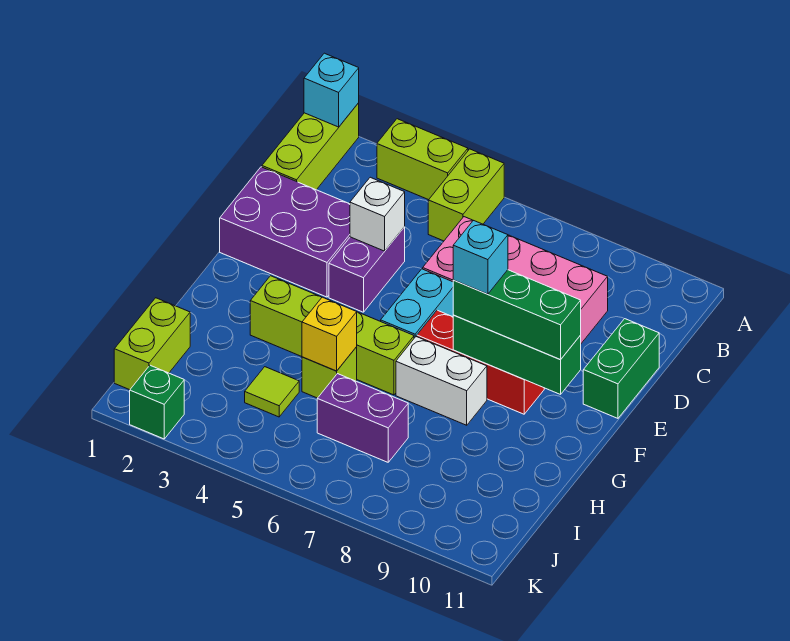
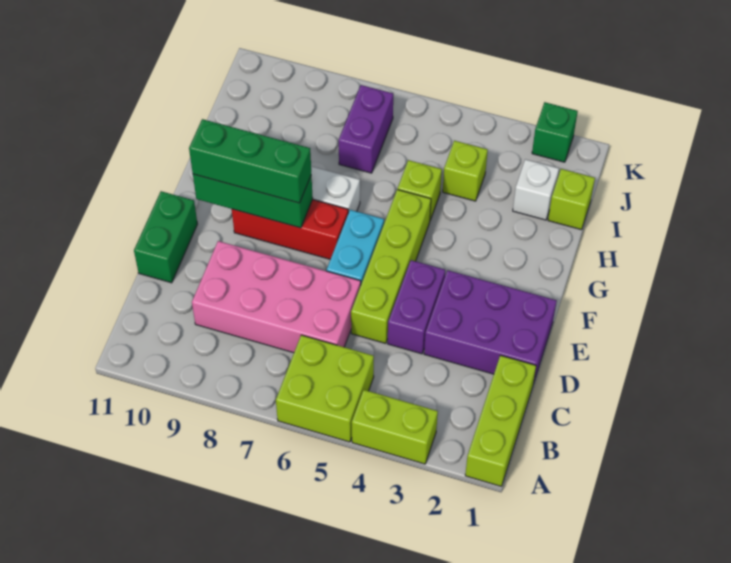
cyan 1x1 brick [304,53,359,127] -> none
lime 1x2 brick [428,149,504,241] -> lime 2x2 brick [276,335,374,442]
white 1x1 brick [350,177,405,251] -> white 1x1 brick moved to [513,159,559,220]
cyan 1x1 brick [453,220,508,294] -> none
lime 1x4 brick [250,276,414,395] -> lime 1x4 brick turned to [351,189,431,344]
yellow 1x1 brick [302,297,357,371] -> none
lime 1x2 brick [114,298,190,390] -> lime 1x1 brick [548,169,595,230]
lime 1x1 tile [245,367,299,417] -> lime 1x1 brick [443,141,488,201]
purple 1x2 brick [317,374,408,462] -> purple 1x2 brick turned to [339,85,393,173]

